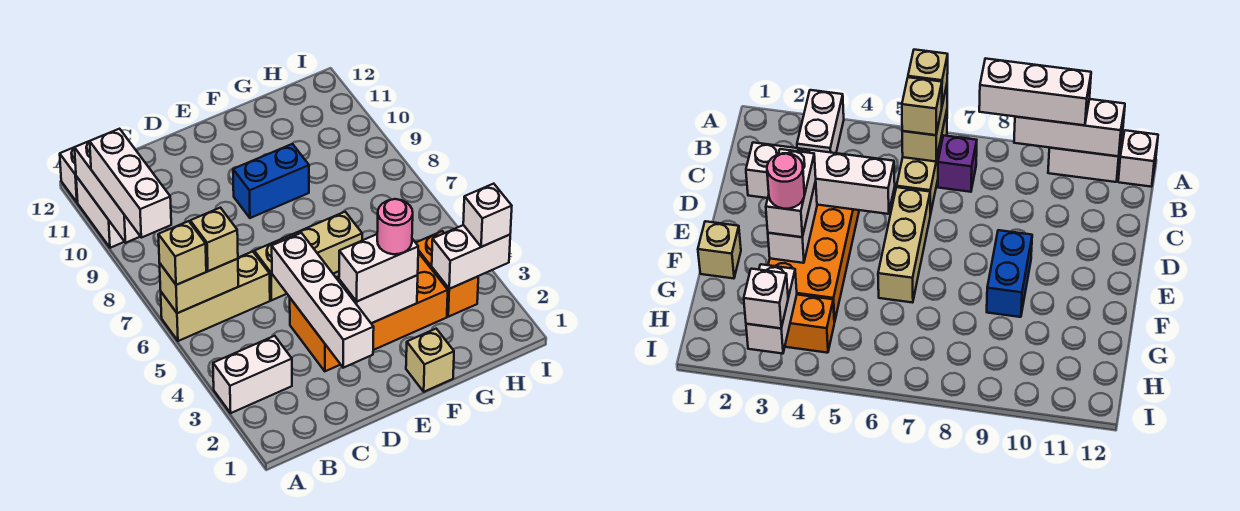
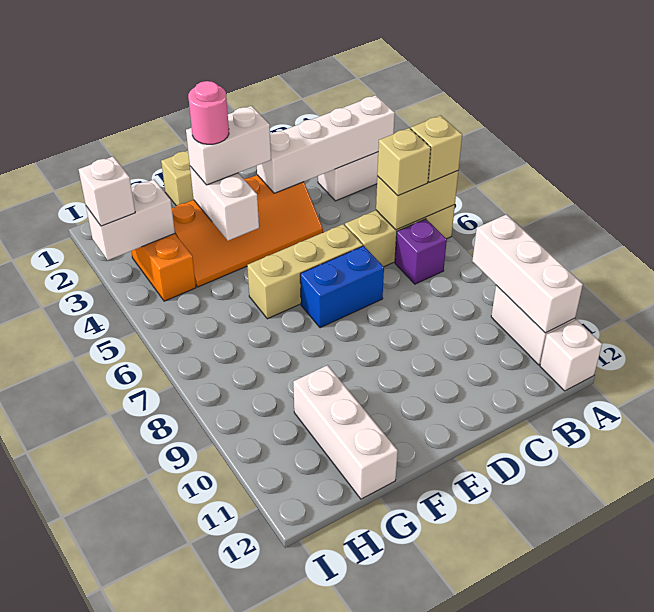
white 1x3 brick [90,129,171,238] -> white 1x3 brick moved to [293,365,398,499]
white 1x4 brick [272,233,374,368] -> white 1x4 brick turned to [257,95,395,193]
orange 2x4 brick [290,253,448,371] -> orange 2x4 slope [172,175,323,287]
white 1x2 brick [339,275,418,323] -> white 1x2 brick turned to [190,166,259,241]
blue 1x2 brick [233,144,309,218] -> blue 1x2 brick moved to [300,246,384,328]

